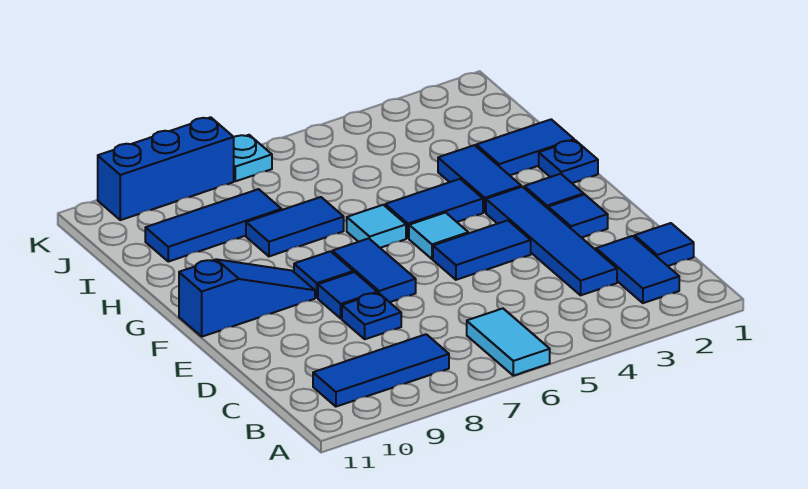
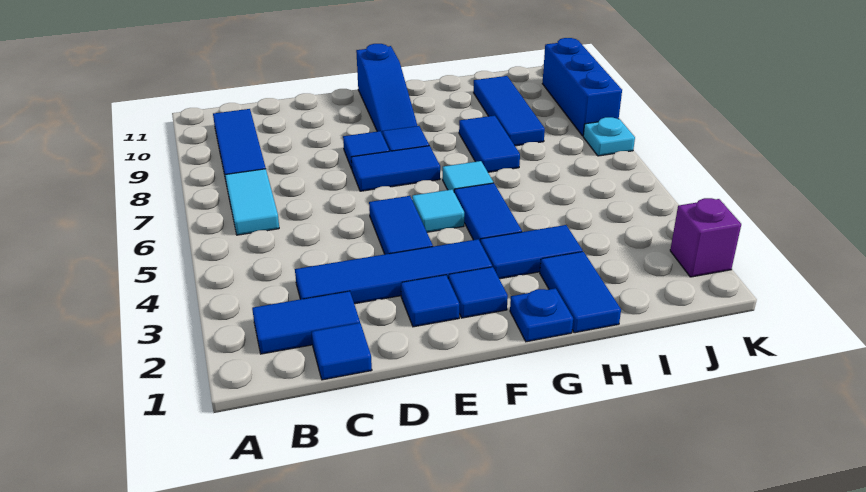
cyan 1x2 tile [467,308,550,376] -> cyan 1x2 tile turned to [225,169,279,235]
blue 1x1 plate [342,293,401,339] -> none
none -> purple 1x1 brick [670,198,741,277]

